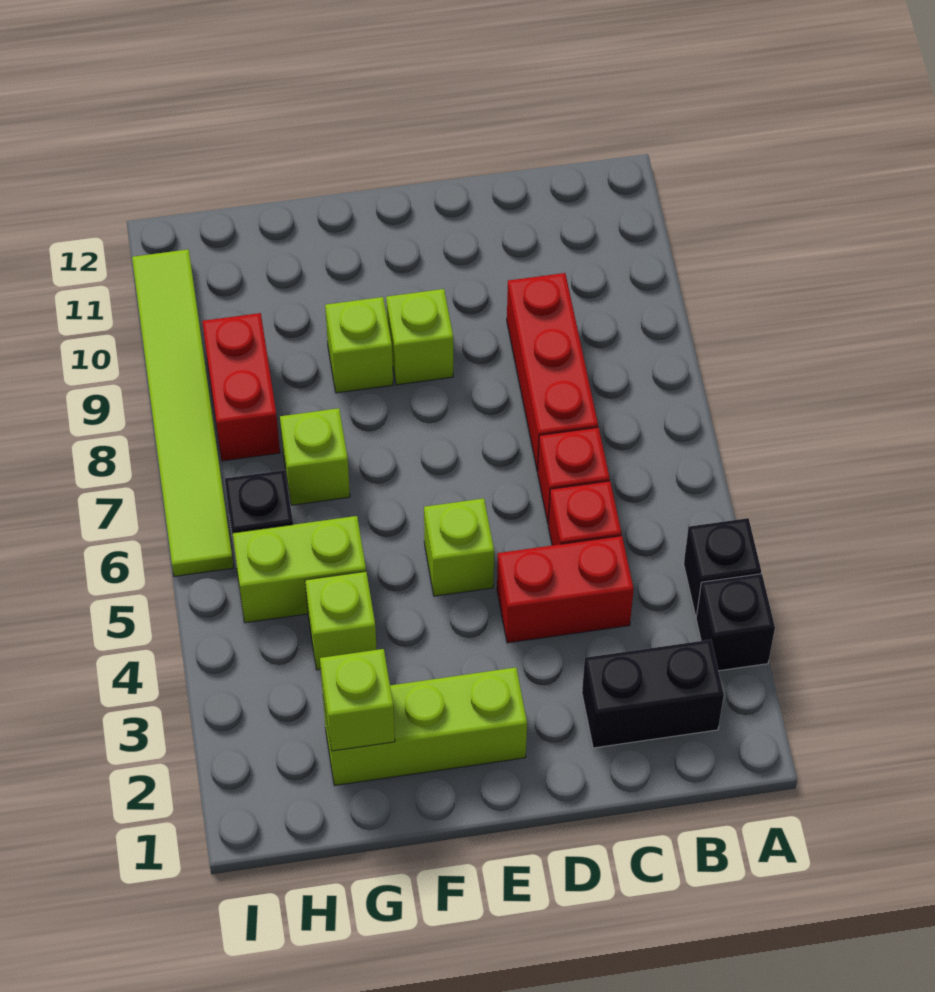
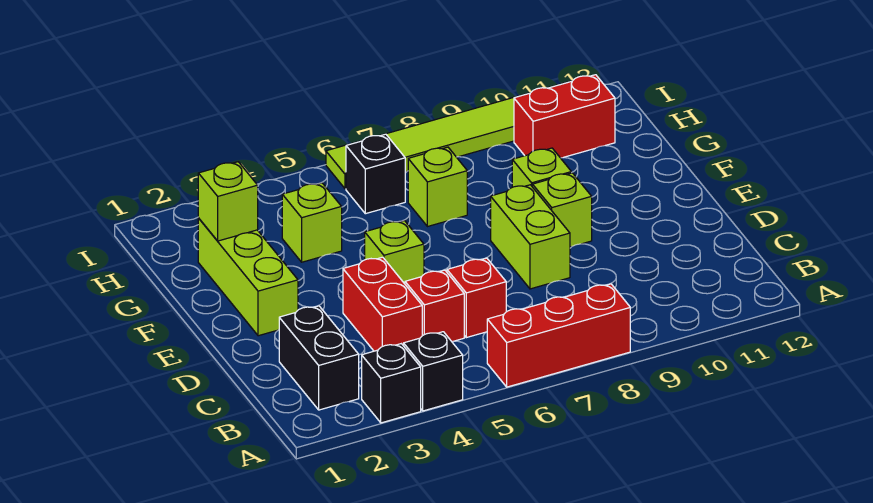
red 1x3 brick [507,273,598,471] -> red 1x3 brick moved to [487,284,630,387]
lime 1x2 brick [232,516,366,623] -> lime 1x2 brick moved to [491,185,570,289]
red 1x2 brick [202,313,280,461] -> red 1x2 brick moved to [514,75,615,158]

